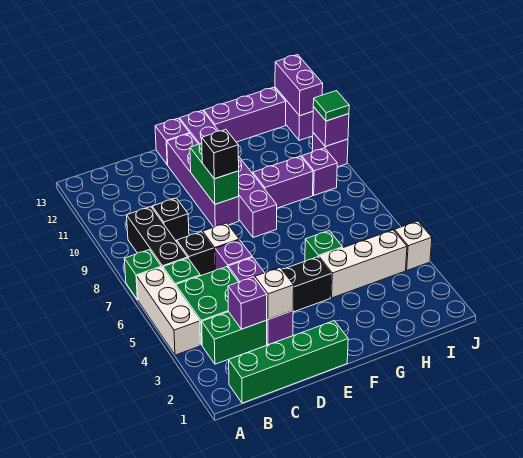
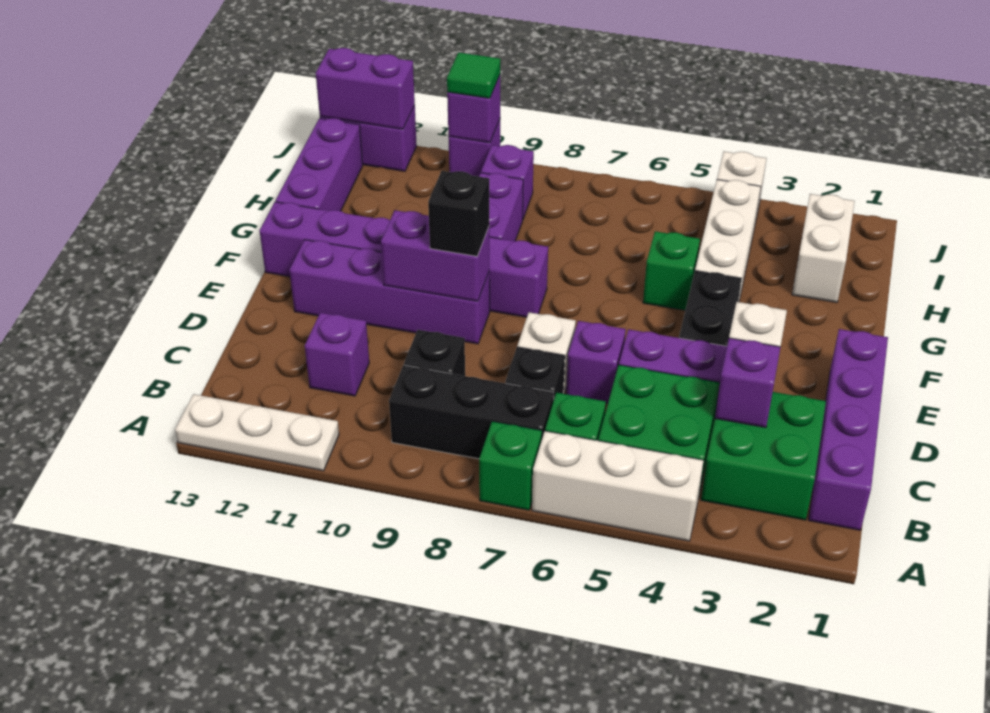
none -> white 1x3 plate [175,394,339,471]
green 1x4 brick [229,321,348,403] -> purple 1x4 brick [809,329,888,530]
green 1x2 brick [202,312,267,364] -> green 2x2 brick [701,392,826,520]
green 1x2 brick [190,143,239,204] -> purple 1x2 brick [381,210,489,301]
purple 1x1 brick [155,118,190,165] -> purple 1x1 brick moved to [305,313,369,396]
none -> white 1x2 brick [792,194,855,303]

